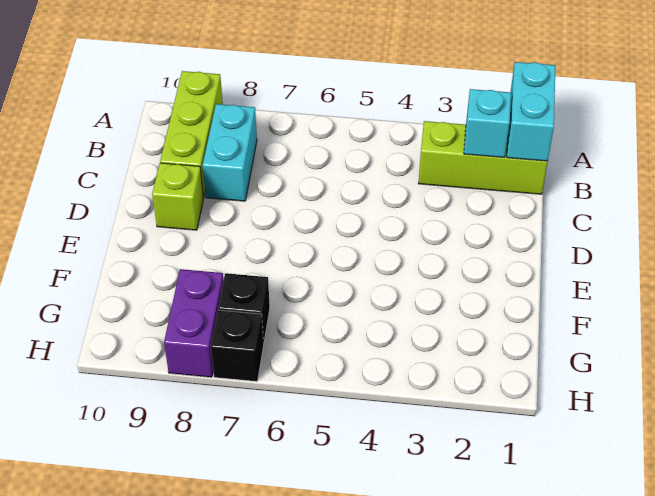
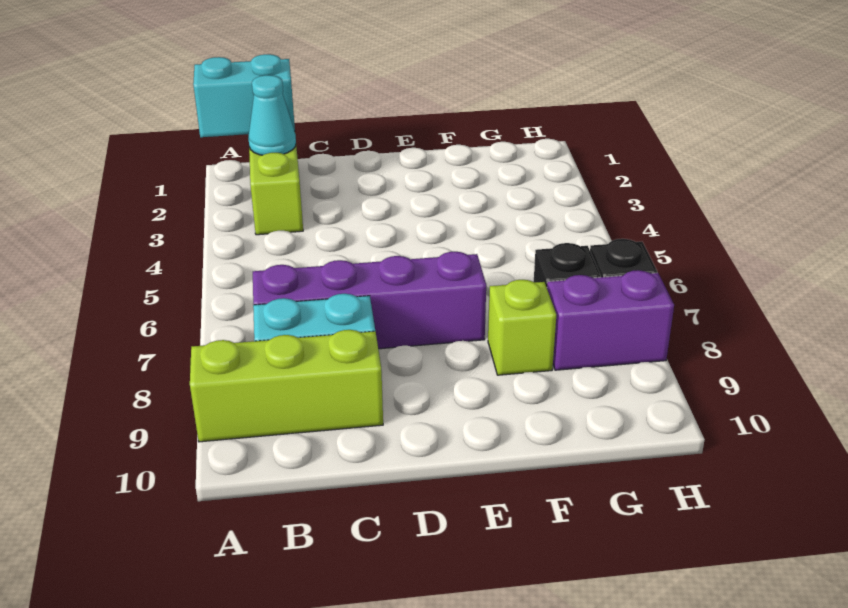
cyan 1x1 brick [464,89,511,157] -> cyan 1x1 cone [248,75,296,155]
none -> purple 1x4 brick [253,252,486,349]
lime 1x1 brick [152,163,203,230] -> lime 1x1 brick moved to [488,280,556,375]

